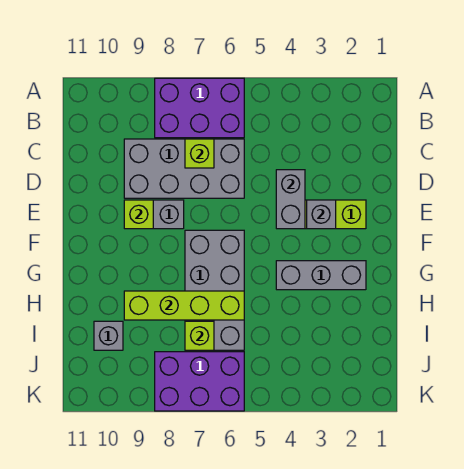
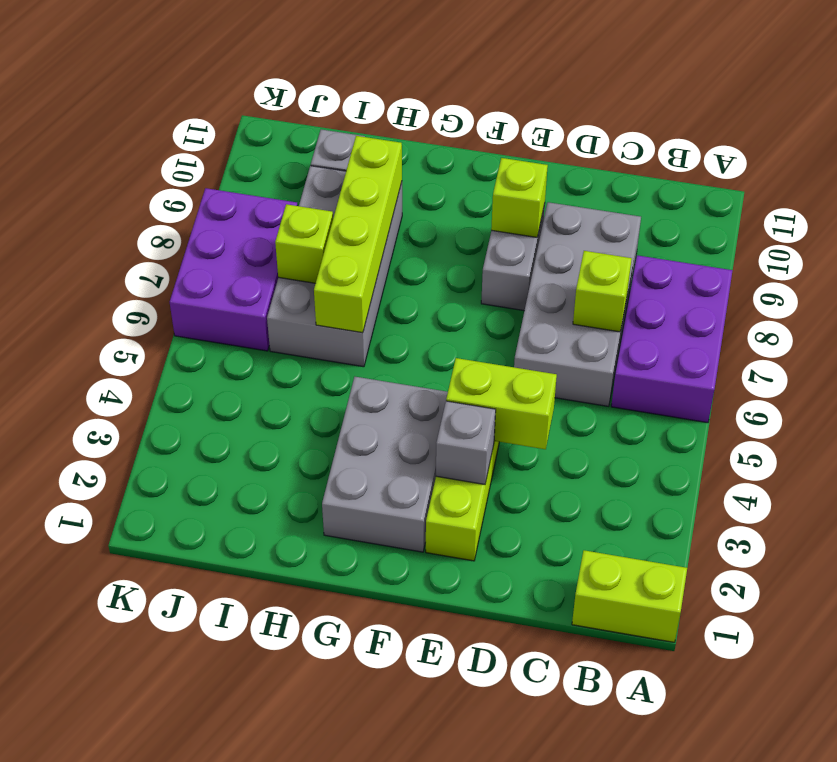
none -> lime 1x2 brick [572,550,687,642]
grey 1x2 brick [276,170,305,229] -> lime 1x2 brick [446,358,557,449]
grey 2x4 brick [185,230,244,350] -> grey 2x4 brick turned to [267,166,402,367]
grey 1x3 brick [276,261,366,290] -> grey 2x3 brick [322,377,448,552]

